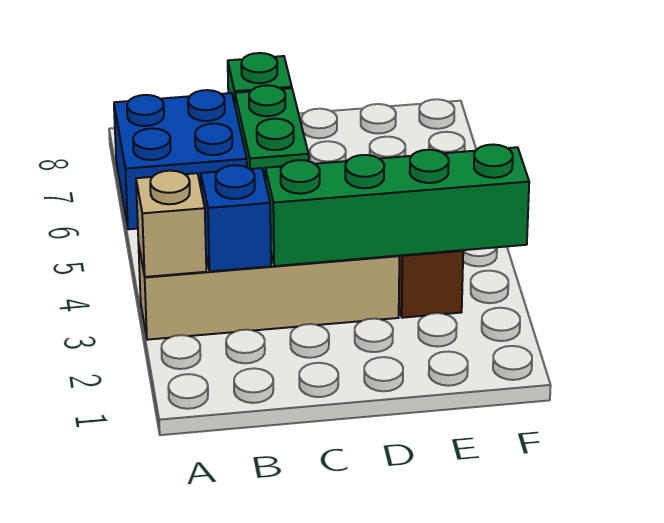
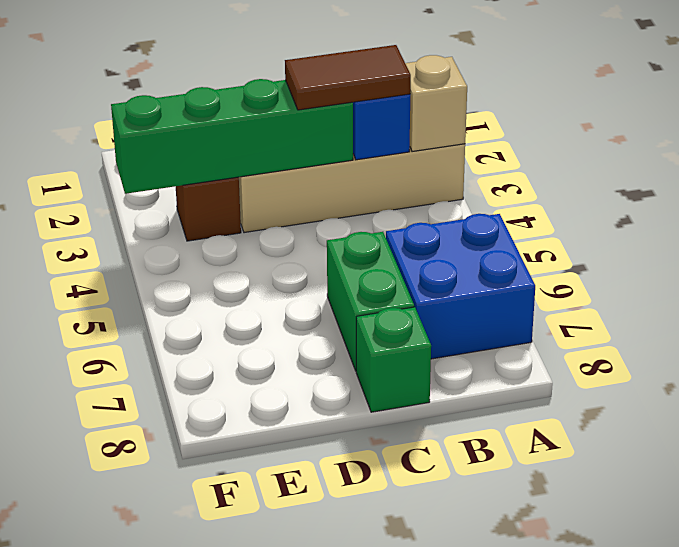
none -> brown 1x2 tile [285,45,411,110]

